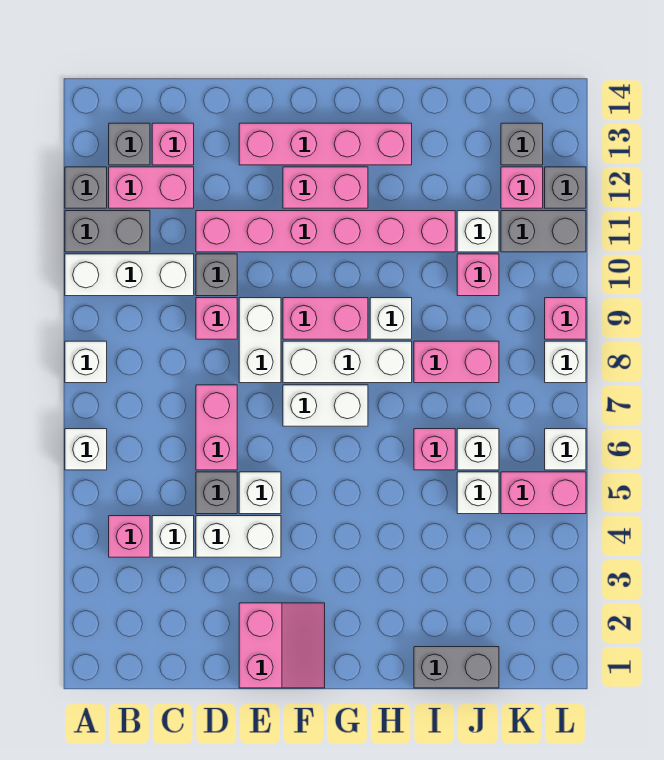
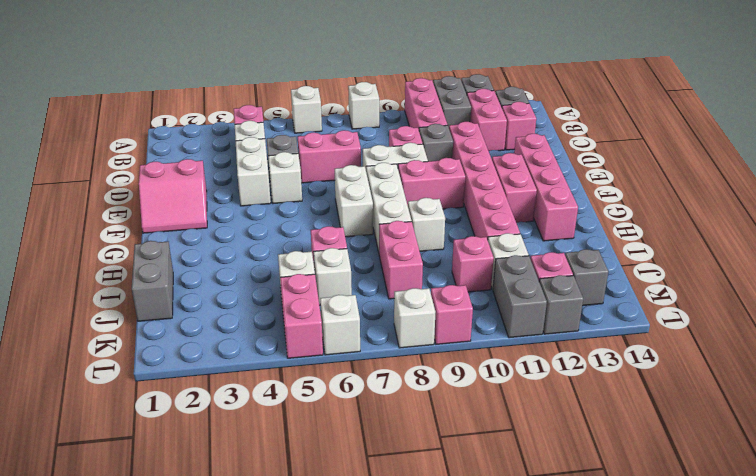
white 1x3 brick [65,254,194,296] -> pink 1x3 brick [405,78,447,130]
pink 1x2 brick [283,298,368,339] -> pink 1x2 brick turned to [398,158,465,209]

